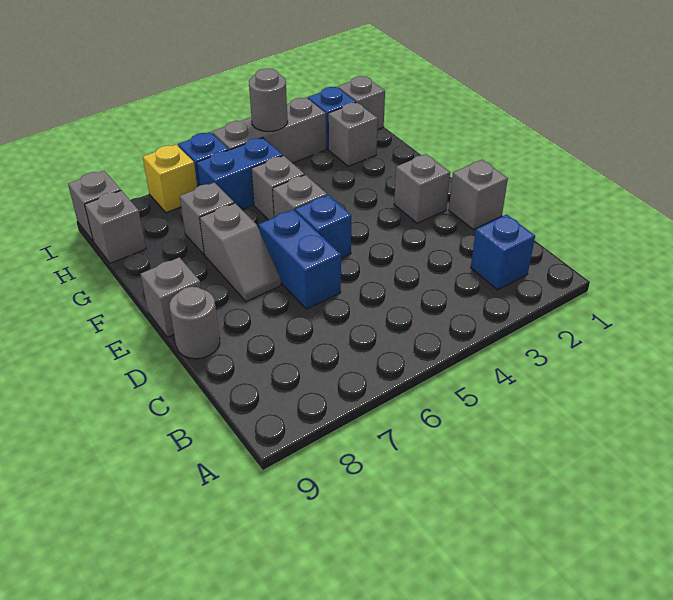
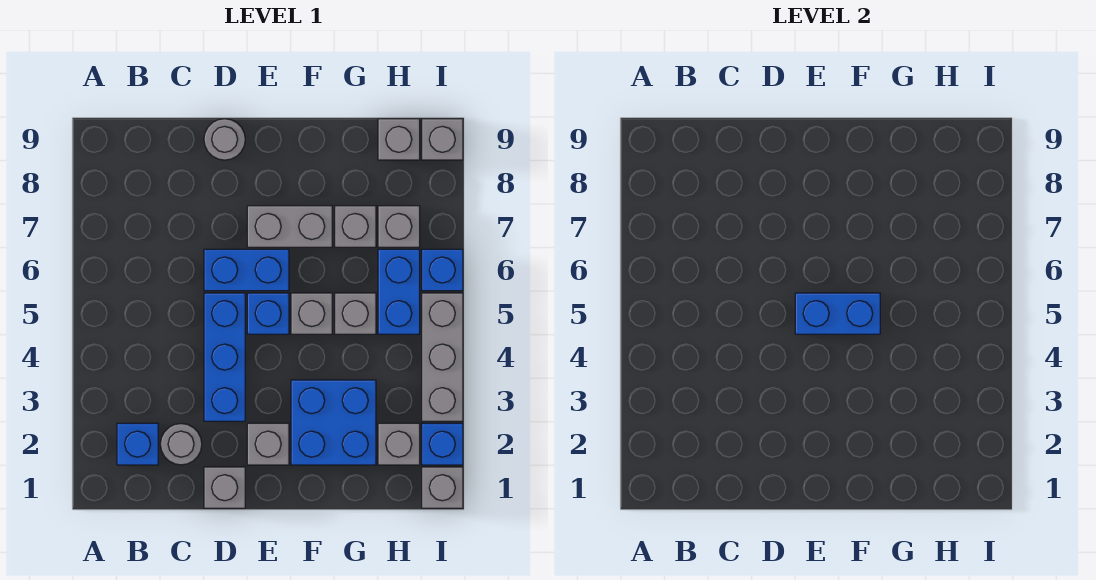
none -> blue 1x3 brick [204,293,245,421]
none -> blue 1x2 brick [795,293,880,334]
grey 1x2 slope [200,203,281,301] -> grey 1x2 brick [247,206,332,247]
grey 1x1 brick [141,257,201,337] -> grey 1x1 brick moved to [378,206,420,247]
none -> blue 2x2 brick [291,380,376,465]
grey 1x1 round brick [249,68,288,132] -> grey 1x1 round brick moved to [160,424,202,465]
yellow 1x1 brick [143,145,197,213] -> none

